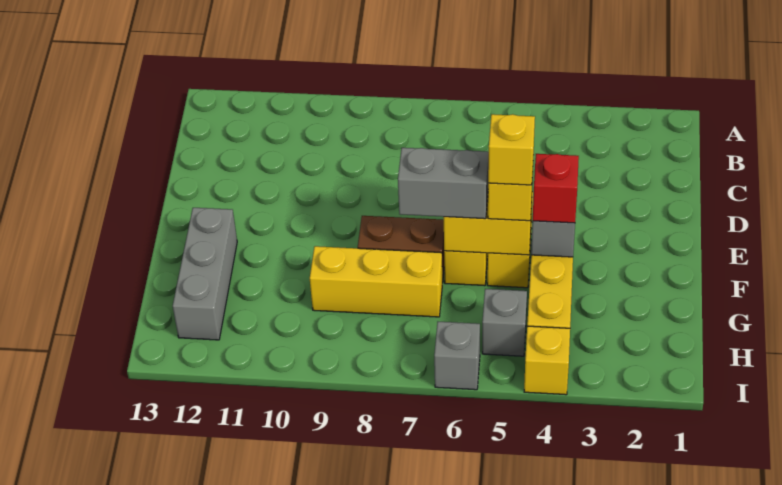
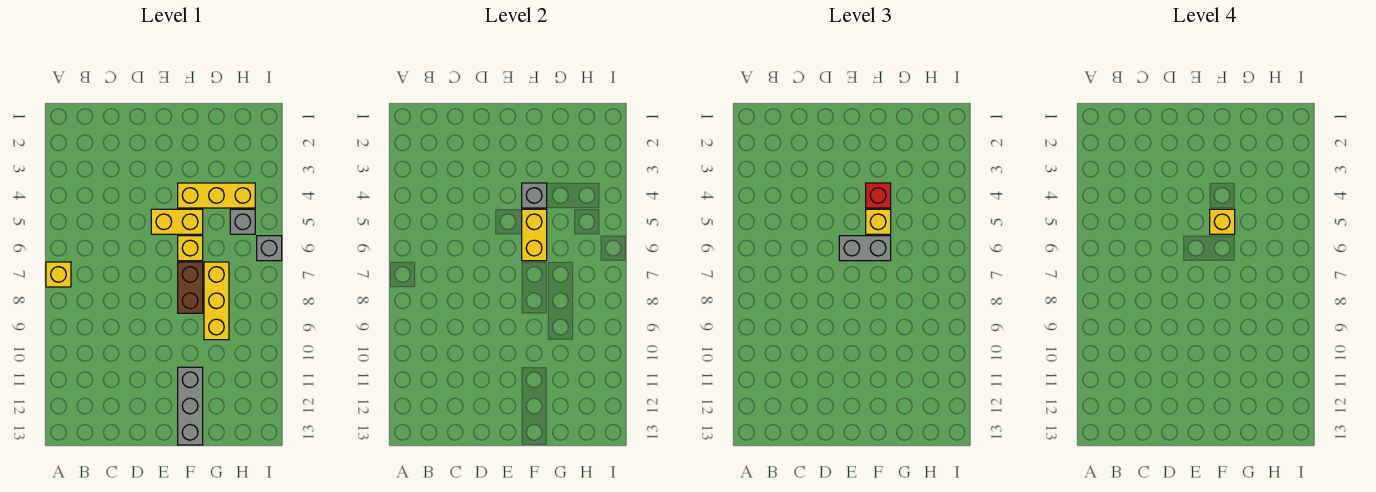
grey 1x2 brick [398,148,489,219] -> grey 1x2 brick turned to [839,236,891,261]
grey 1x3 brick [173,208,237,340] -> grey 1x3 brick turned to [178,367,203,445]
yellow 1x1 brick [524,326,570,395] -> yellow 1x1 brick moved to [46,262,71,287]

